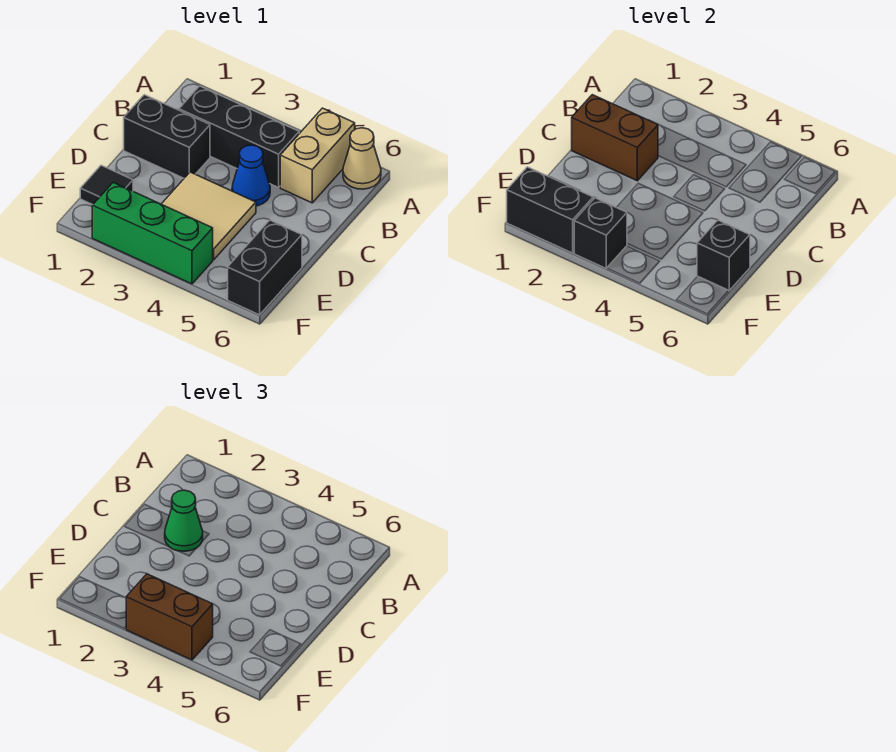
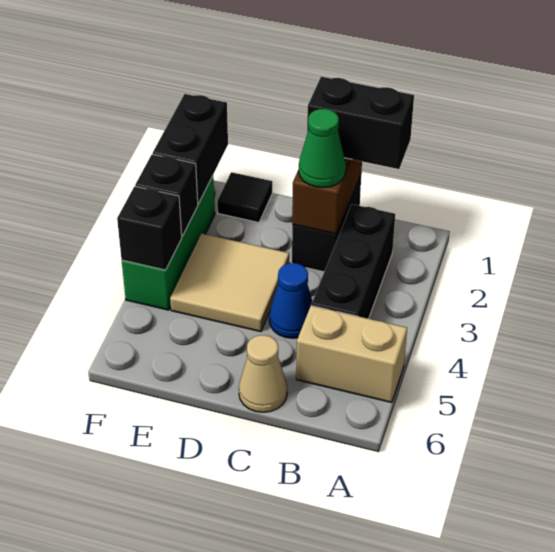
tan 1x1 cone [343,128,381,189] -> tan 1x1 cone moved to [239,335,287,412]
black 1x2 brick [228,220,302,315] -> black 1x2 brick moved to [307,77,414,169]
black 1x1 brick [697,220,750,291] -> black 1x1 brick moved to [117,186,182,270]
brown 1x2 brick [126,574,213,660] -> none

